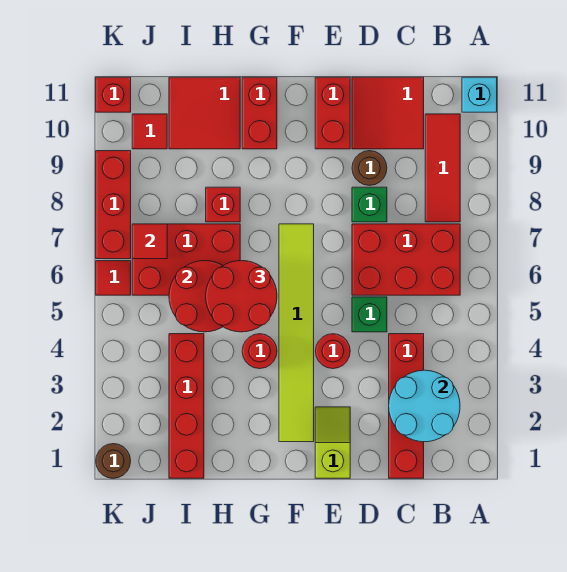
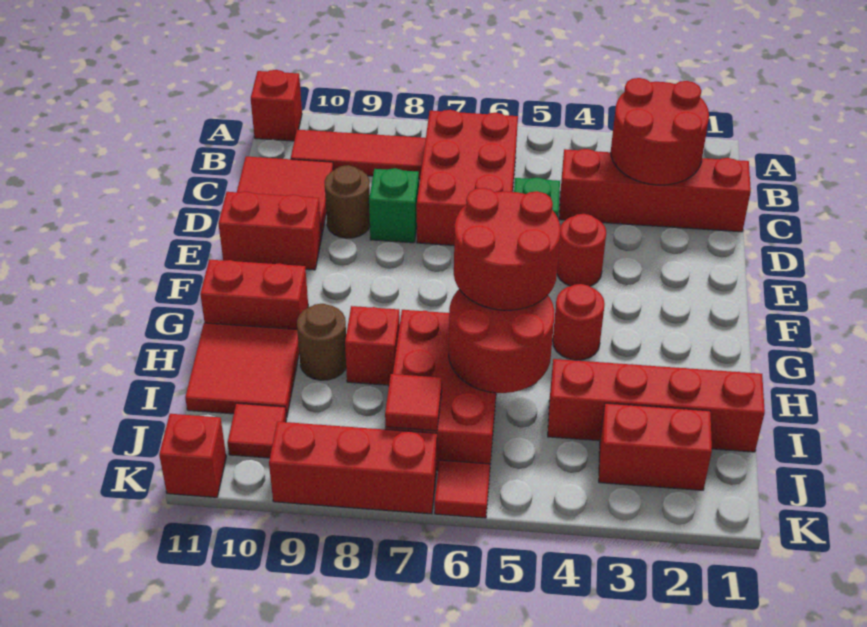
cyan 1x1 brick [462,77,497,112] -> red 1x1 brick [251,70,302,141]
cyan 2x2 round brick [389,370,460,442] -> red 2x2 round brick [611,78,709,185]
lime 1x2 slope [315,407,350,478] -> none
lime 1x6 tile [279,224,314,442] -> none
none -> red 1x2 brick [599,403,712,490]
brown 1x1 round brick [96,444,131,478] -> brown 1x1 round brick moved to [297,304,346,380]

